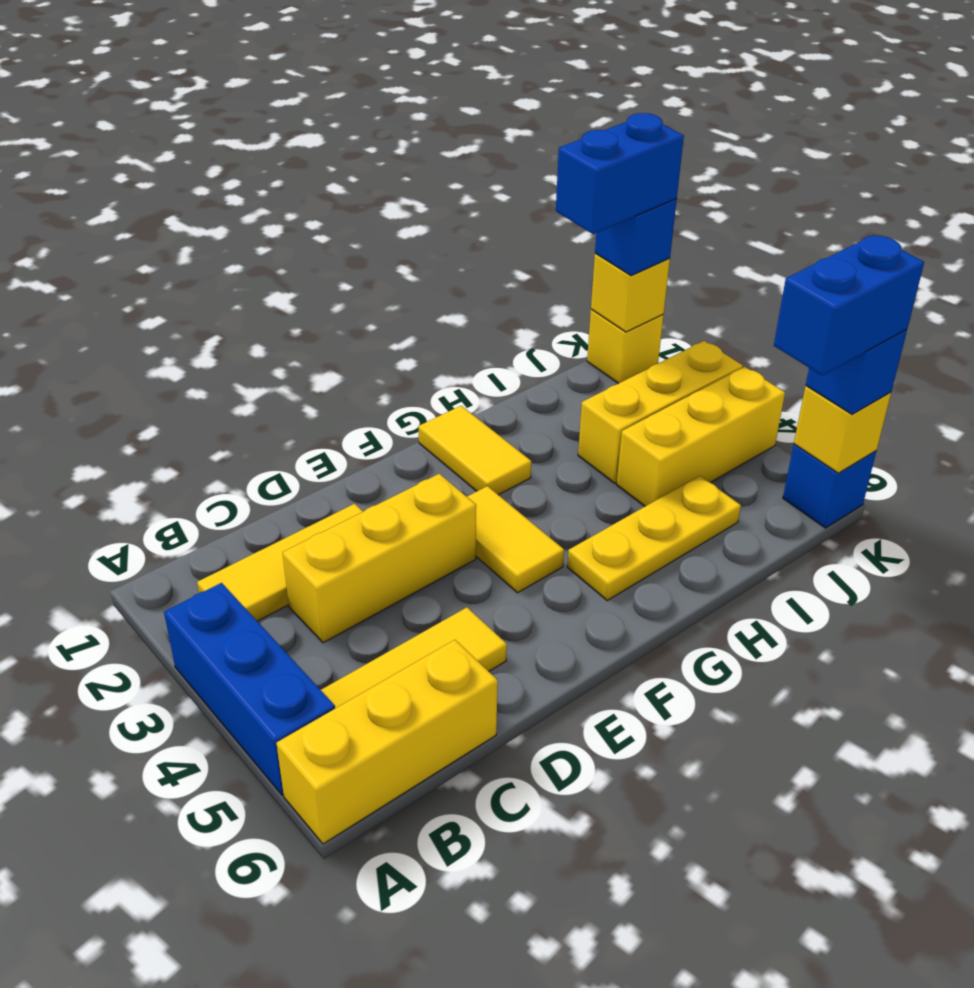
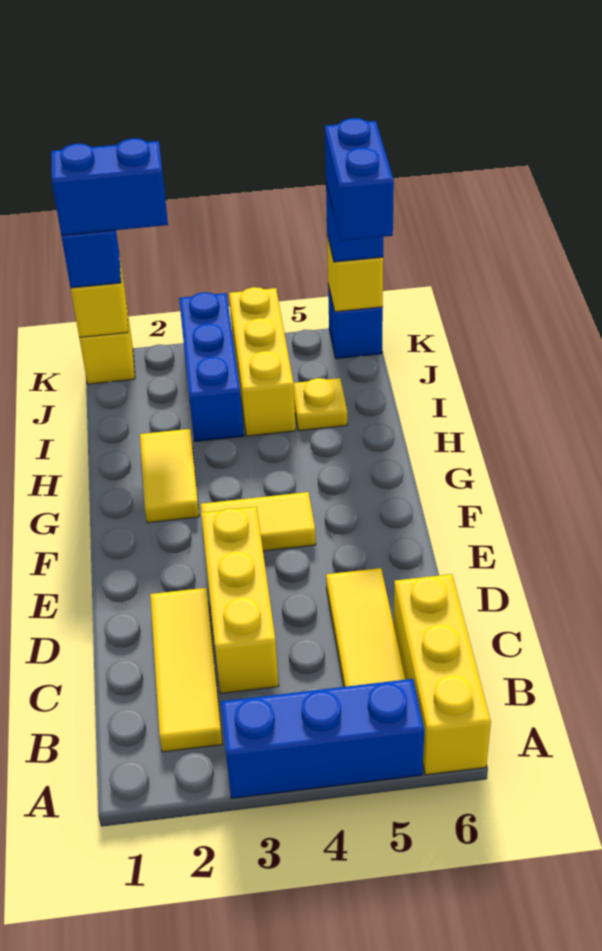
yellow 1x2 tile [418,406,531,495] -> yellow 1x2 tile turned to [140,429,199,523]
yellow 1x3 plate [567,476,741,600] -> yellow 1x1 plate [294,378,347,431]
yellow 1x3 brick [578,341,743,483] -> blue 1x3 brick [179,292,244,442]
blue 1x2 brick [556,113,684,234] -> blue 1x2 brick turned to [51,138,168,235]

